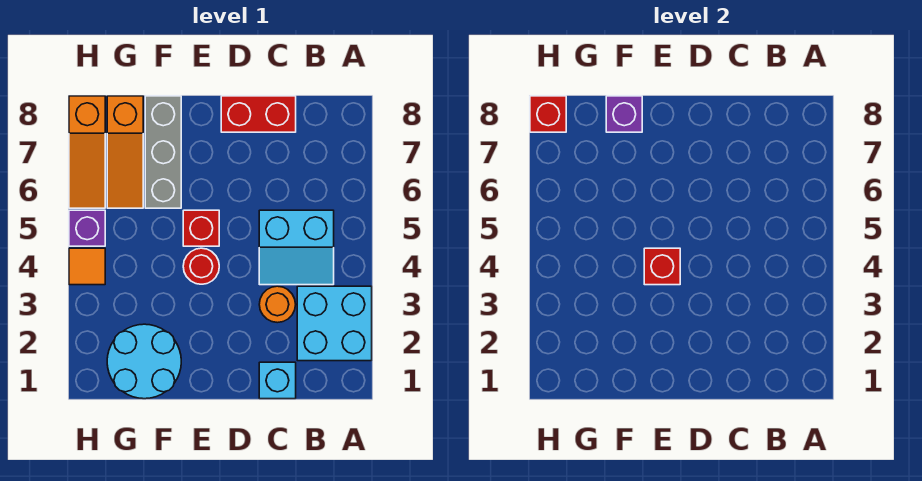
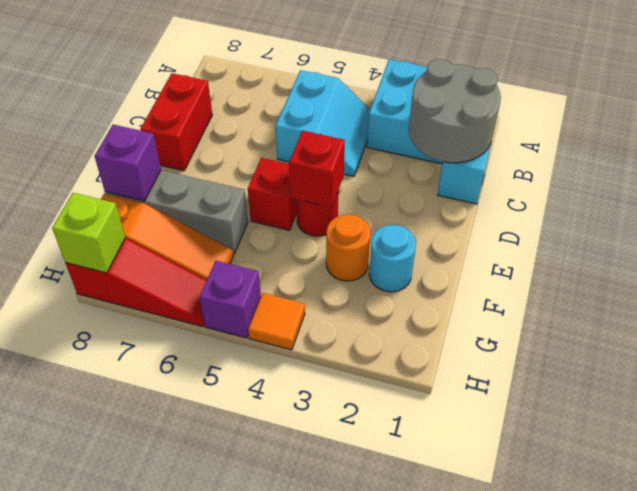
none -> grey 2x2 round brick [409,59,501,163]
orange 1x1 round brick [259,286,296,323] -> orange 1x1 round brick moved to [326,214,371,281]
cyan 2x2 round brick [107,324,181,399] -> cyan 1x1 round brick [369,225,416,292]
orange 1x3 slope [69,96,105,208] -> red 1x3 slope [66,238,207,327]
red 1x1 brick [530,96,566,132] -> lime 1x1 brick [52,193,125,273]

